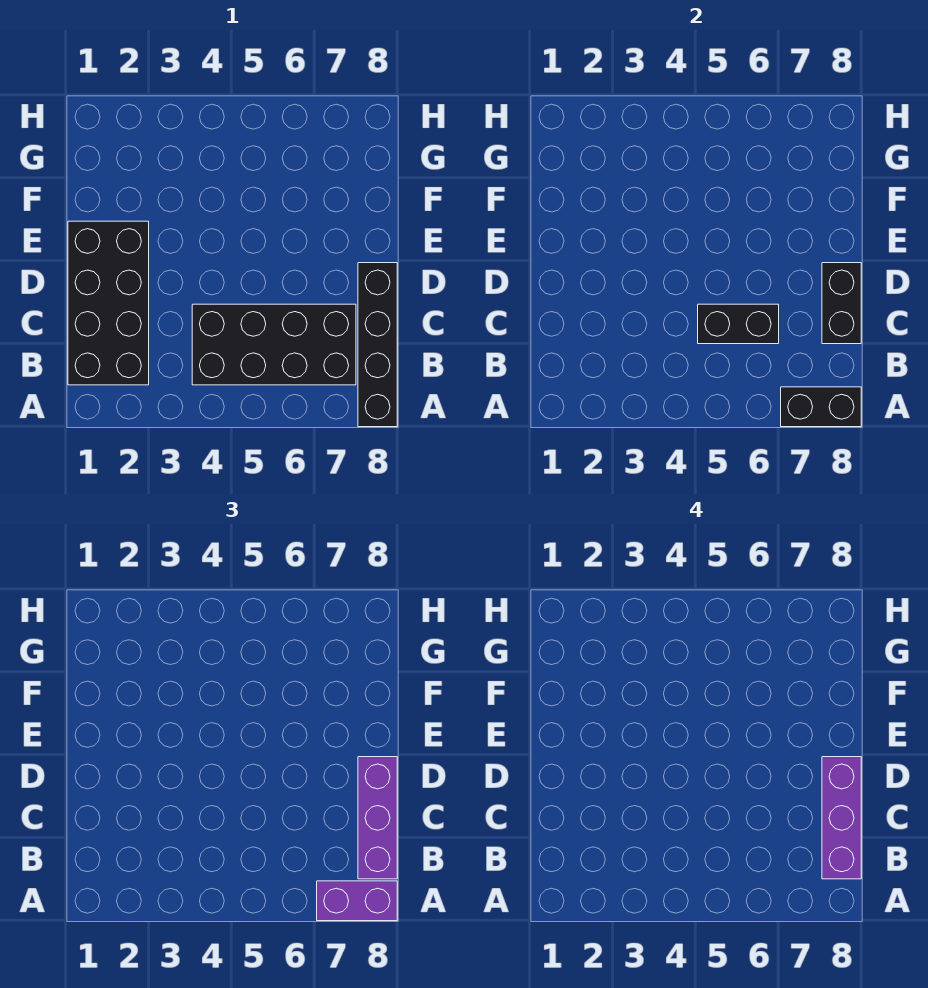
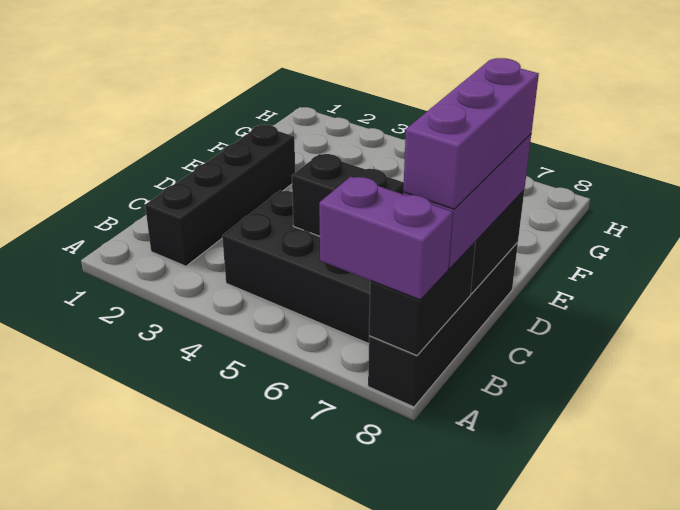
black 1x2 brick [781,387,861,427] -> black 1x2 brick turned to [369,242,476,356]
black 2x4 brick [68,221,149,385] -> black 1x4 brick [145,125,295,266]

